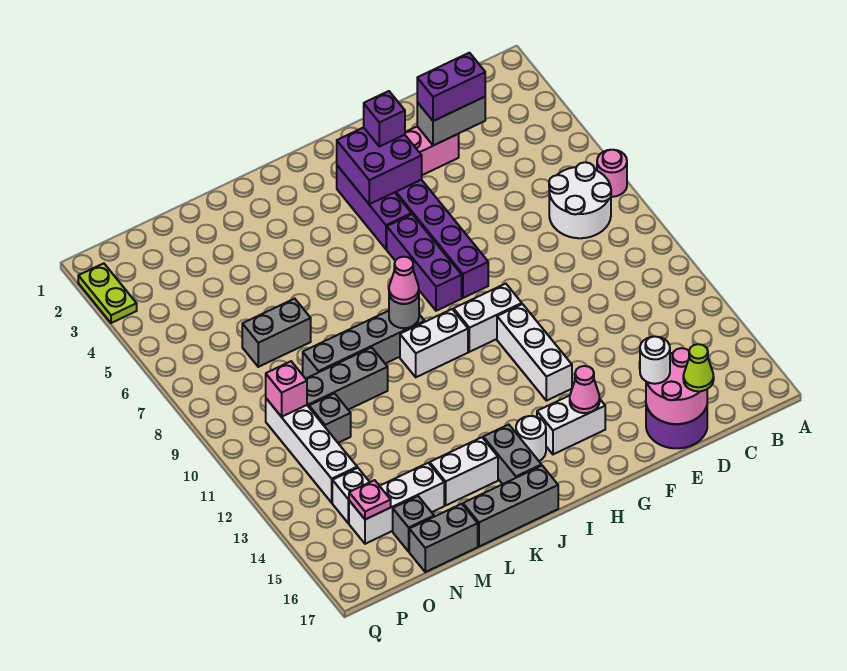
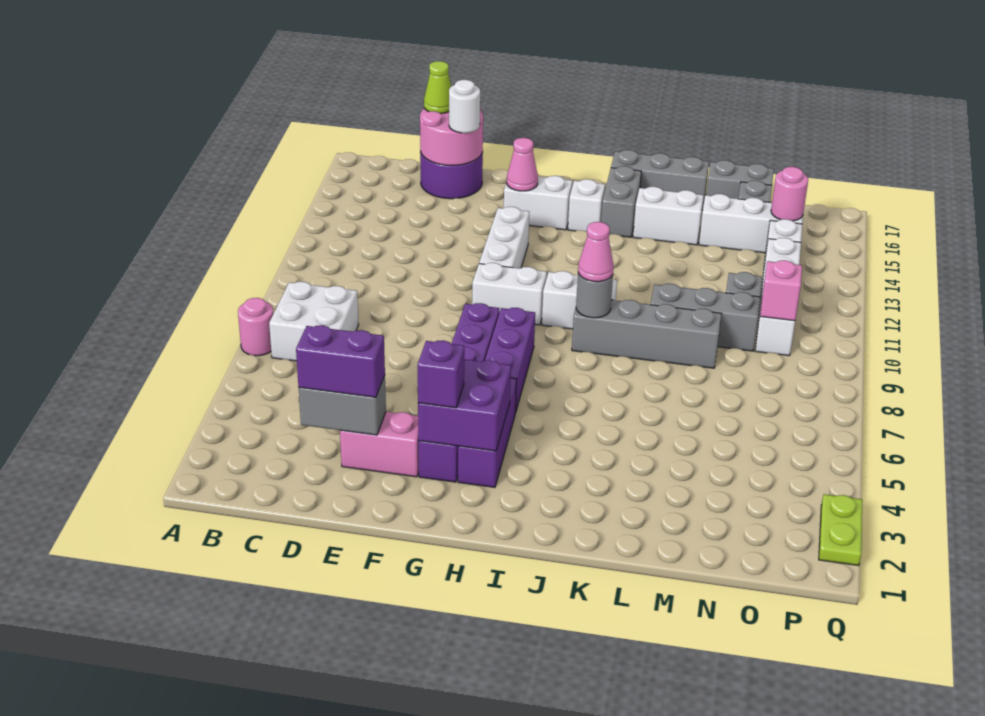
white 2x2 round brick [549,162,611,238] -> white 2x2 brick [269,282,359,361]
white 1x1 round brick [516,416,546,461] -> white 1x1 brick [568,179,605,231]
grey 1x2 brick [242,299,311,367] -> none
pink 1x1 plate [349,480,391,519] -> pink 1x1 round brick [771,167,808,221]

